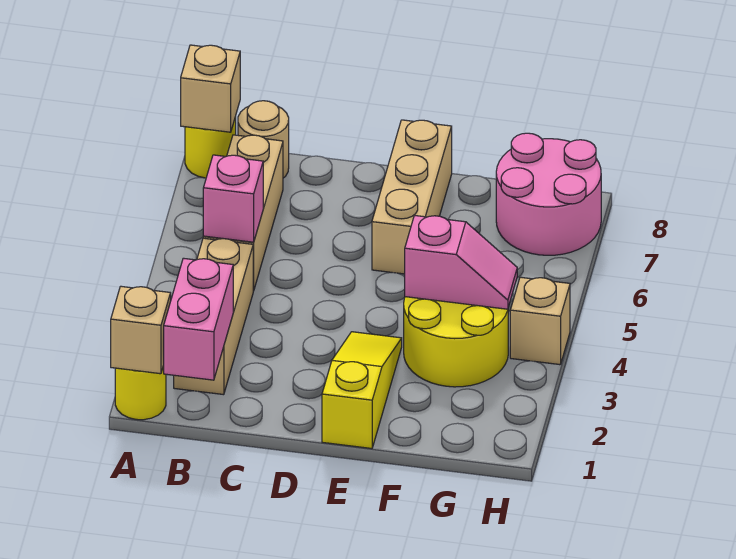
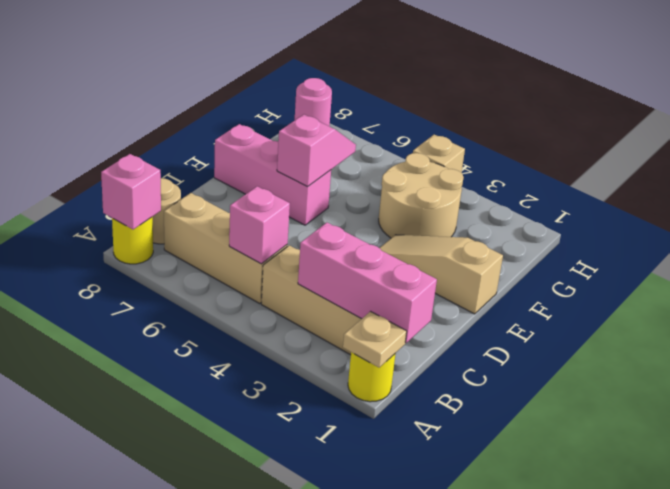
tan 1x1 brick [111,286,171,374] -> tan 1x1 plate [343,311,407,367]
tan 1x1 brick [181,45,240,132] -> pink 1x1 brick [101,154,161,229]
pink 1x2 brick [164,258,233,380] -> pink 1x3 brick [298,223,437,343]
yellow 1x3 slope [322,332,402,449] -> tan 1x3 slope [380,235,503,314]
tan 1x3 brick [372,120,452,274] -> pink 1x3 brick [214,124,331,225]
yellow 2x2 round brick [404,297,508,387] -> tan 2x2 round brick [379,153,464,238]
pink 1x2 slope [405,215,517,309] -> pink 1x2 slope moved to [277,115,356,187]
pink 2x2 round brick [496,133,601,255] -> pink 1x1 round brick [295,78,332,126]

